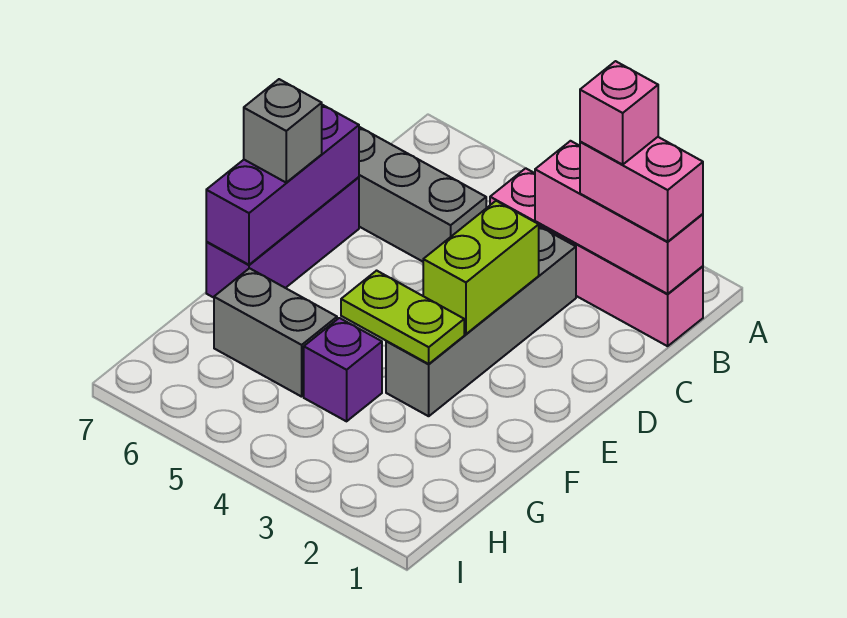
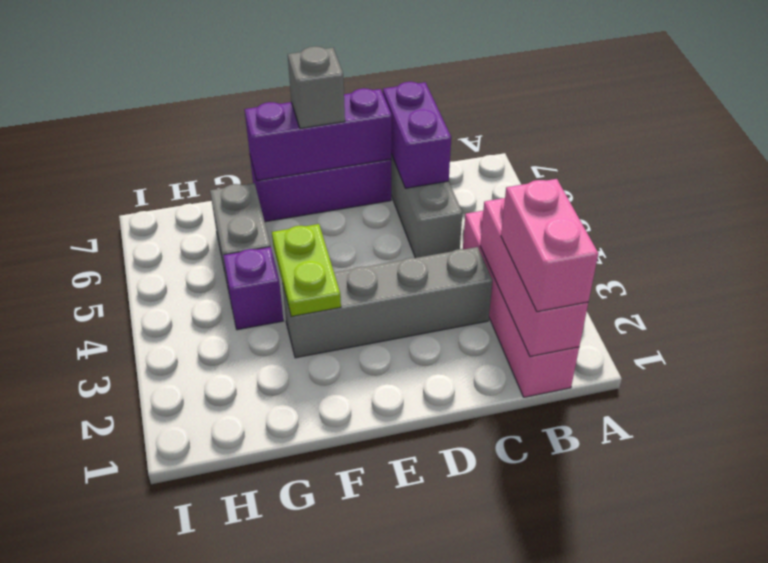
pink 1x1 brick [580,61,658,165] -> none
none -> purple 1x2 brick [383,82,451,188]
lime 1x2 brick [423,201,539,334] -> none

